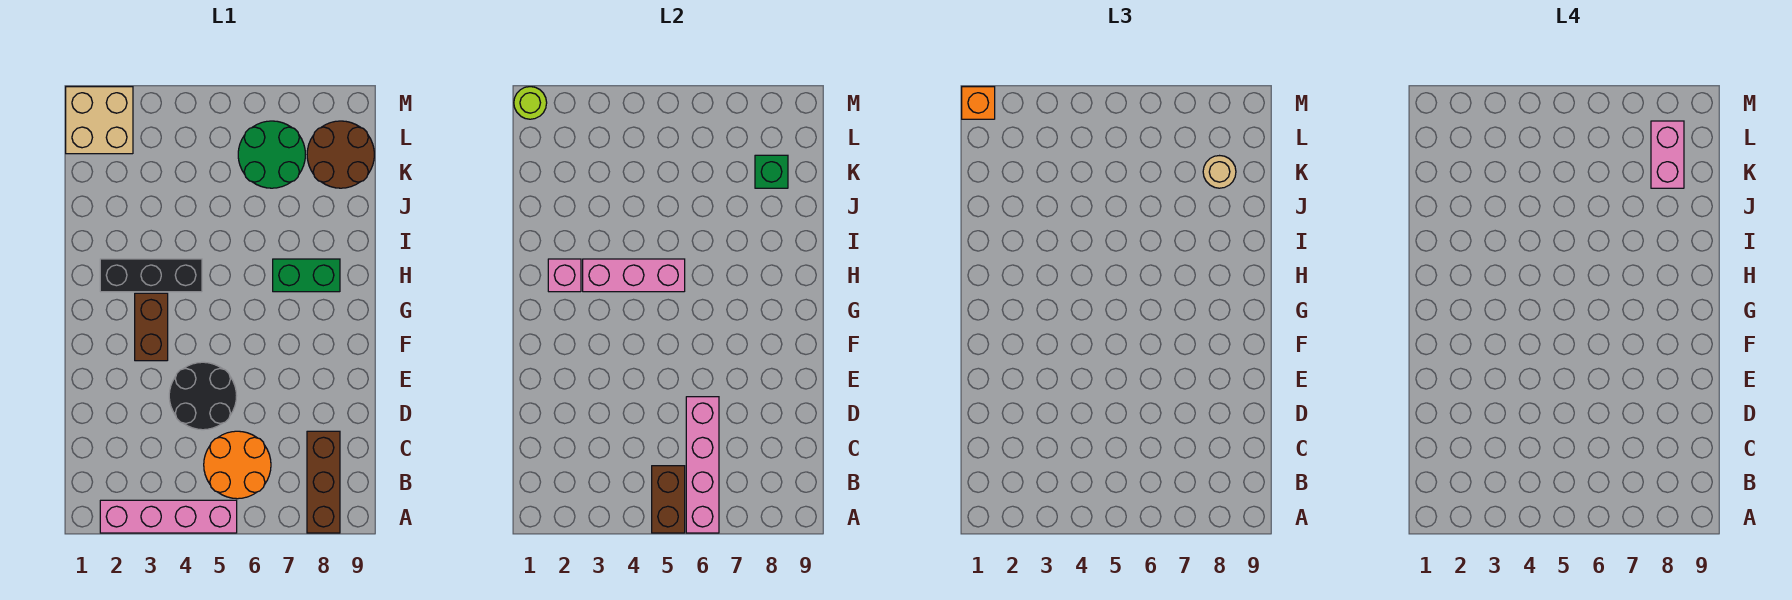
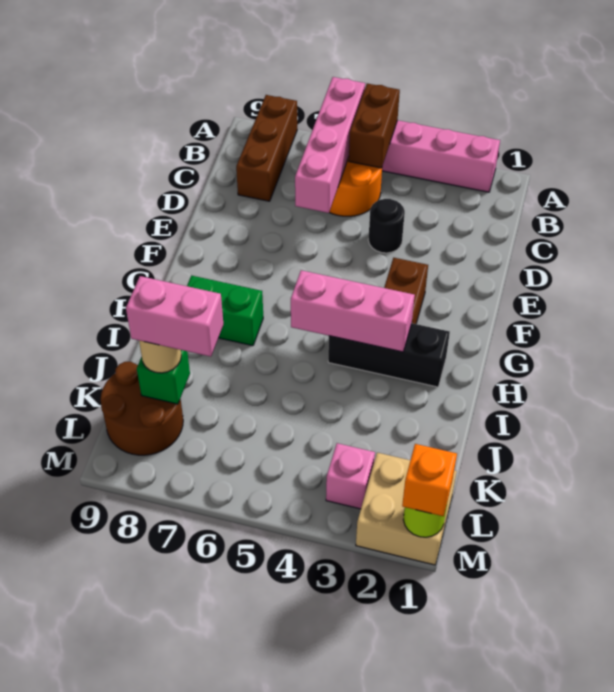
black 2x2 round brick [169,362,237,430] -> black 1x1 round brick [368,199,405,253]
pink 1x1 brick [548,259,581,292] -> pink 1x1 brick moved to [326,443,375,509]
green 2x2 round brick [238,121,305,188] -> none
pink 1x2 brick [1651,121,1684,188] -> pink 1x2 brick turned to [126,276,223,357]

